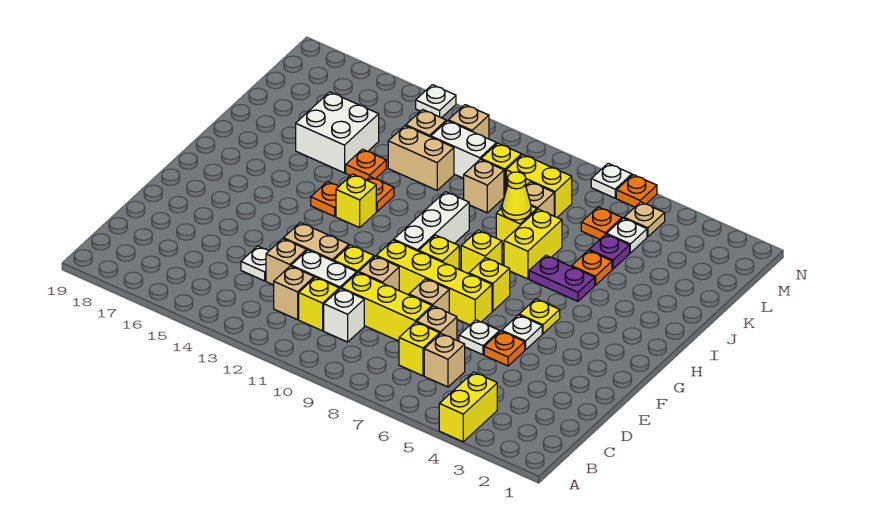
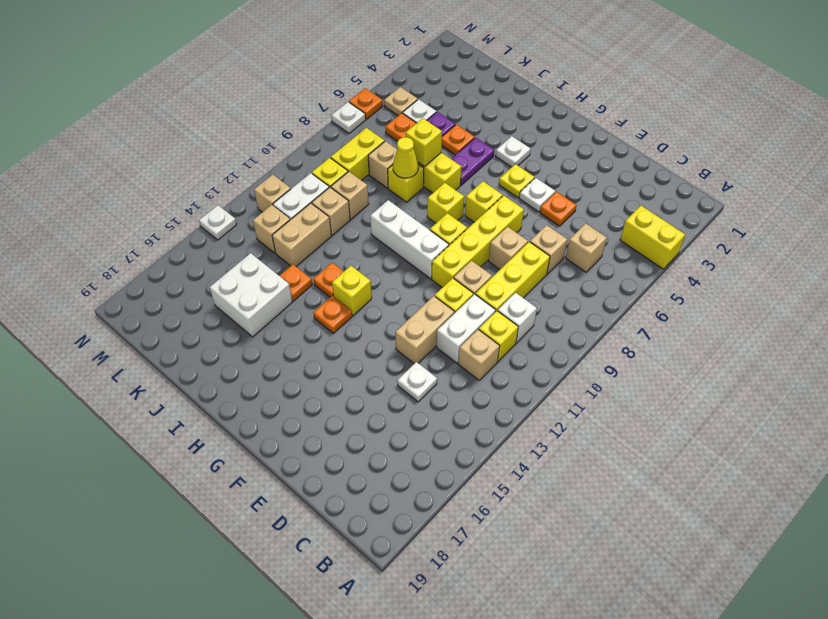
yellow 1x1 brick [399,322,440,376] -> yellow 1x1 brick moved to [406,118,442,167]
tan 1x1 brick [266,239,307,285] -> tan 1x1 brick moved to [312,187,350,235]
white 1x1 plate [459,320,500,355] -> white 1x1 plate moved to [496,136,531,167]

